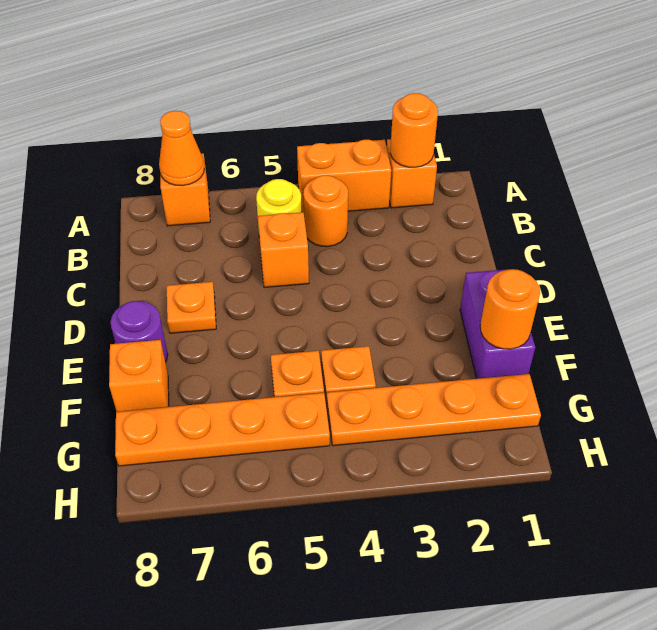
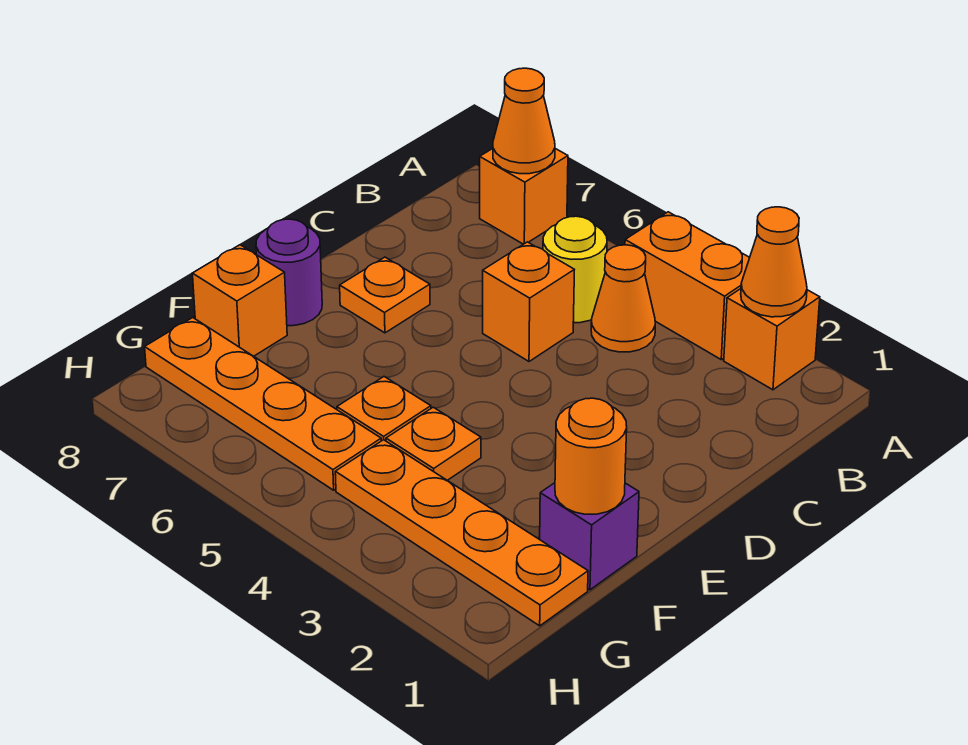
orange 1x1 round brick [390,93,438,167] -> orange 1x1 cone [741,207,807,317]
orange 1x1 round brick [303,175,348,247] -> orange 1x1 cone [591,245,655,352]
purple 1x2 brick [460,269,535,379] -> purple 1x1 brick [540,483,639,590]

